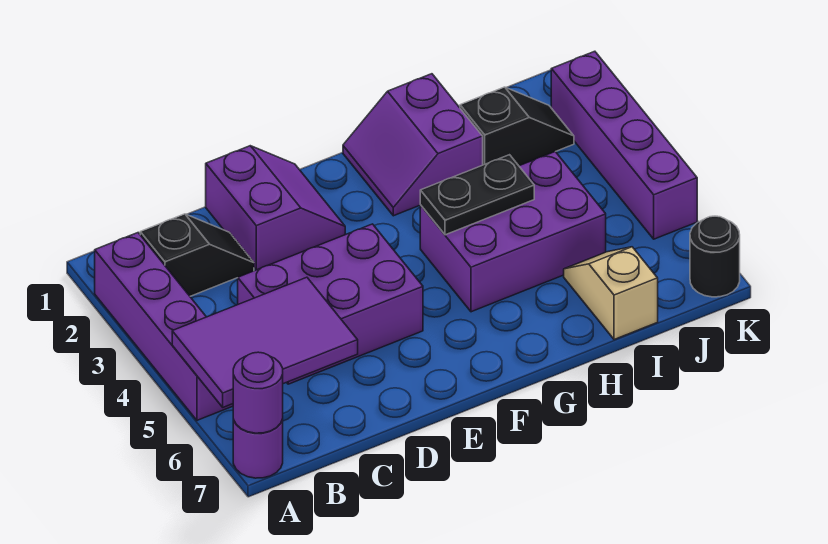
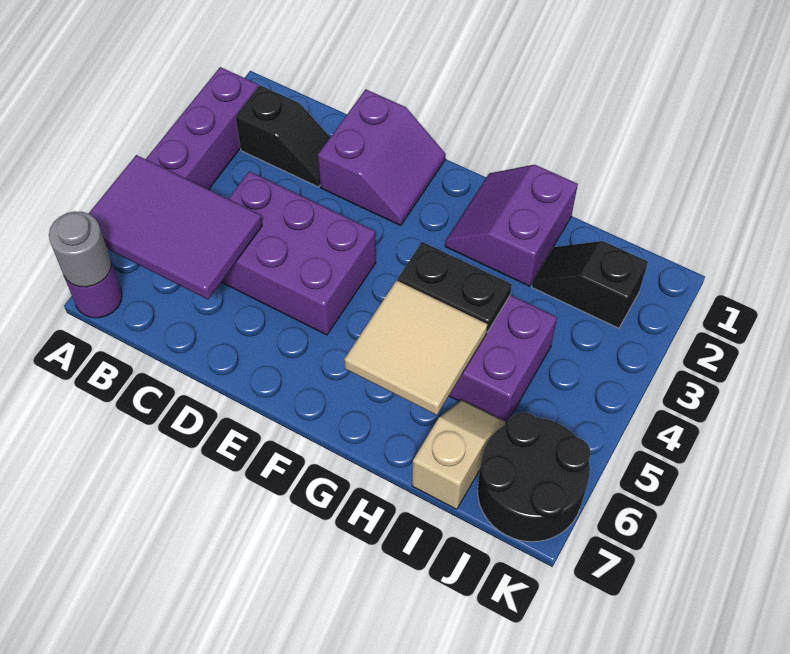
purple 1x1 round brick [233,352,283,433] -> grey 1x1 round brick [49,211,111,287]
none -> tan 2x2 tile [344,280,487,415]
black 1x2 slope [460,87,574,166] -> black 1x2 slope turned to [532,241,648,328]
purple 1x4 brick [551,51,697,239] -> none
black 1x1 round brick [690,216,740,297] -> black 2x2 round brick [478,412,591,542]

